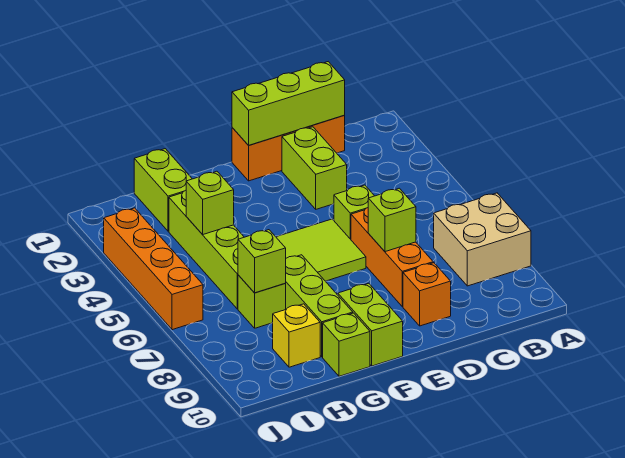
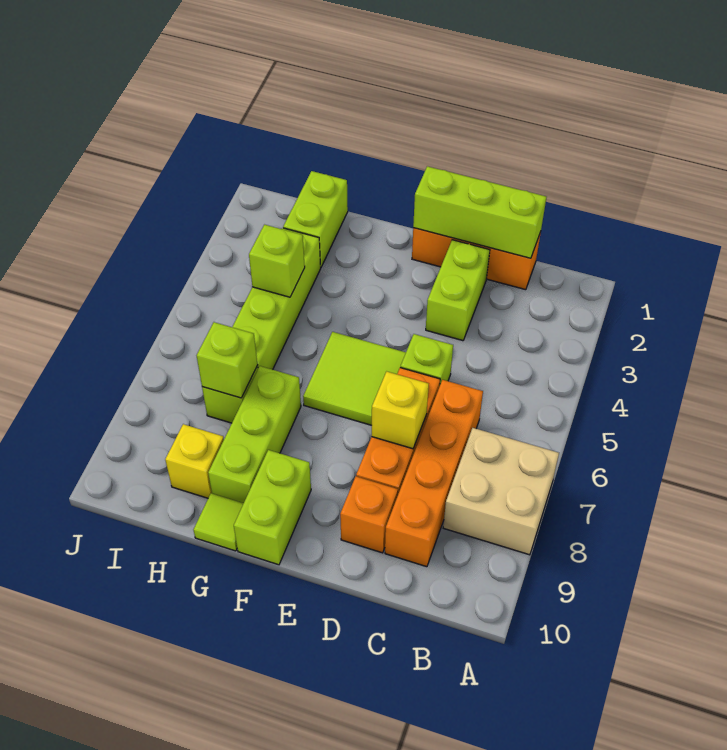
lime 1x1 brick [368,188,416,252] -> yellow 1x1 brick [372,372,429,449]
lime 1x1 brick [323,313,370,376] -> lime 1x1 tile [194,493,243,551]
orange 1x4 brick [104,208,203,330] -> orange 1x4 brick moved to [385,380,483,567]

